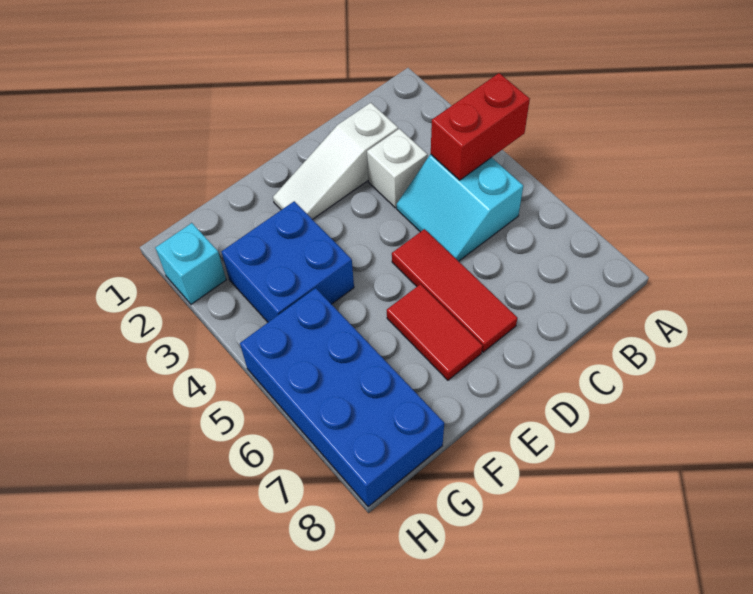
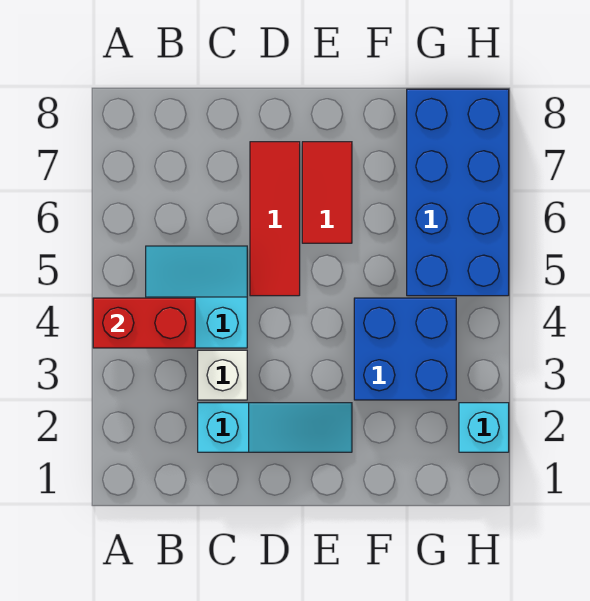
cyan 2x2 slope [397,154,523,261] -> cyan 2x2 slope turned to [146,246,247,348]
white 1x3 slope [273,103,398,220] -> cyan 1x3 slope [198,403,352,452]

